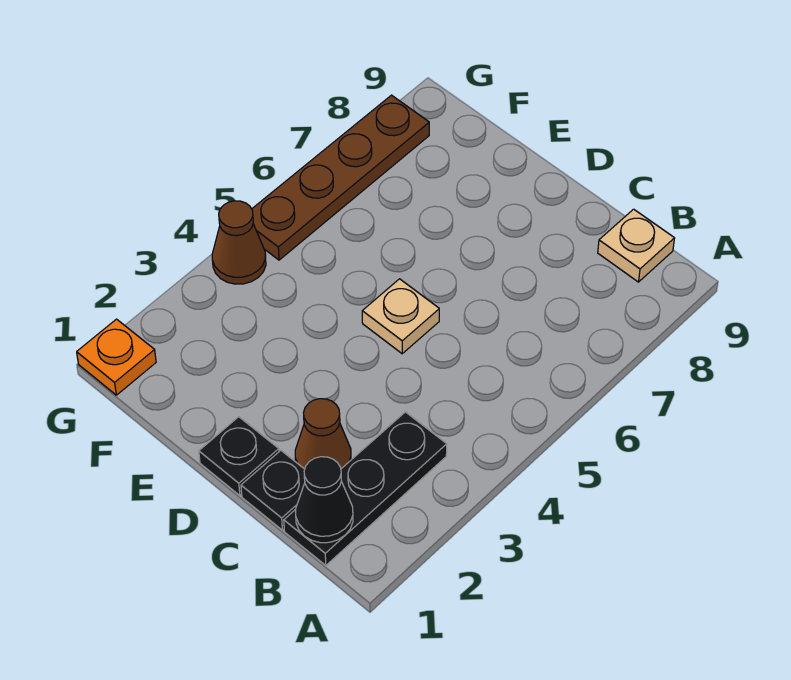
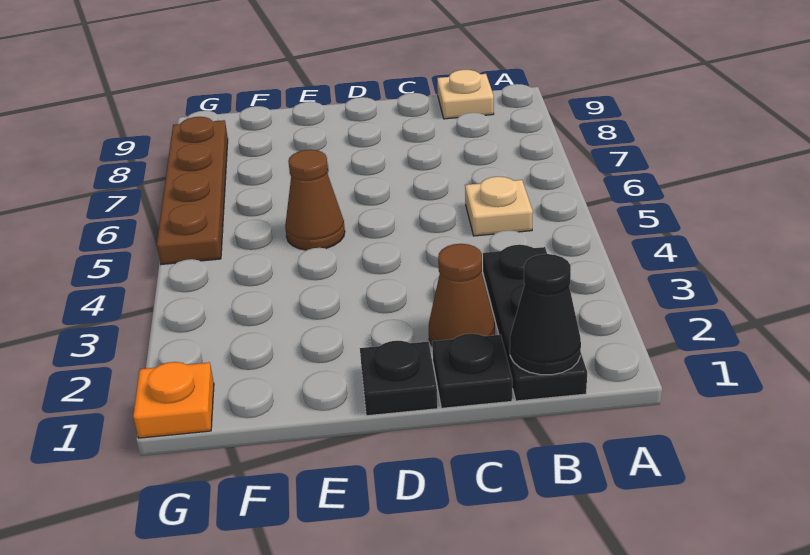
tan 1x1 plate [362,279,439,354] -> tan 1x1 plate moved to [465,177,533,236]
brown 1x1 cone [212,201,266,284] -> brown 1x1 cone moved to [285,150,345,250]

